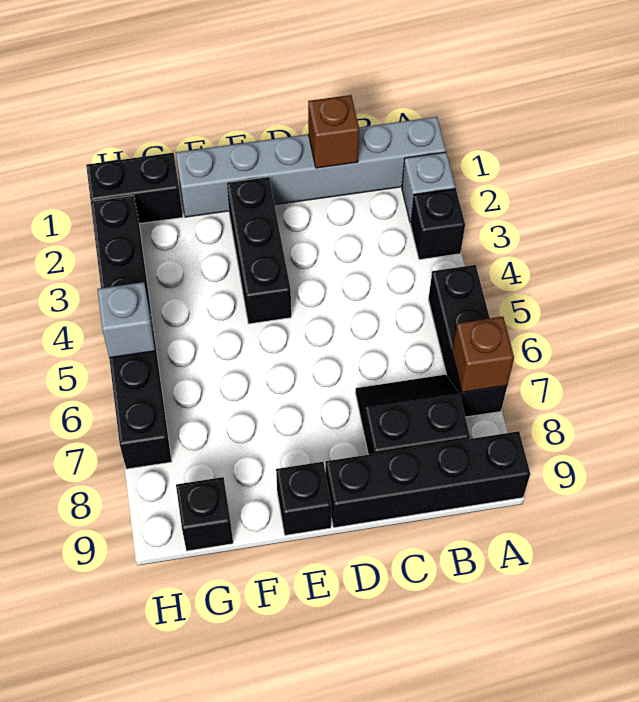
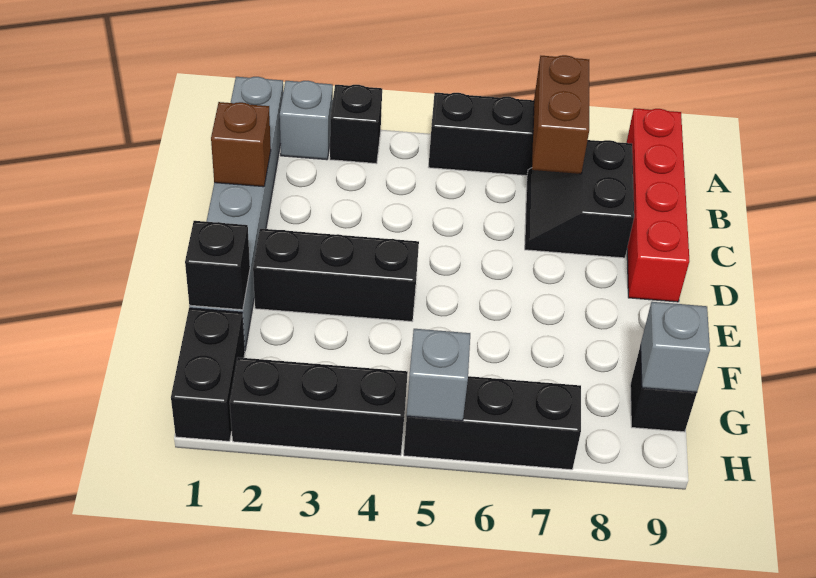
brown 1x1 brick [452,317,514,392] -> brown 1x2 brick [532,55,589,174]
black 1x4 brick [325,431,530,528] -> red 1x4 brick [627,108,689,302]
black 1x1 brick [276,462,332,535] -> black 1x1 brick moved to [185,221,250,310]
none -> grey 1x1 brick [641,302,710,392]

